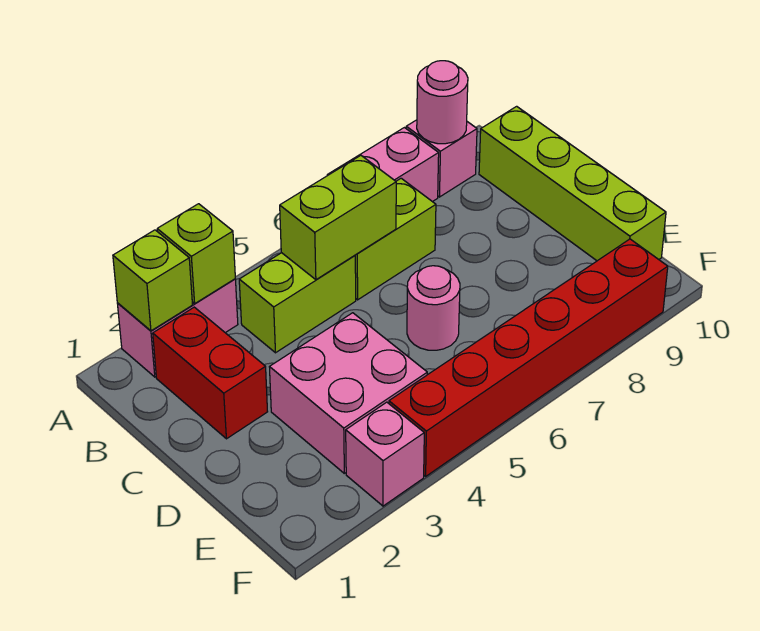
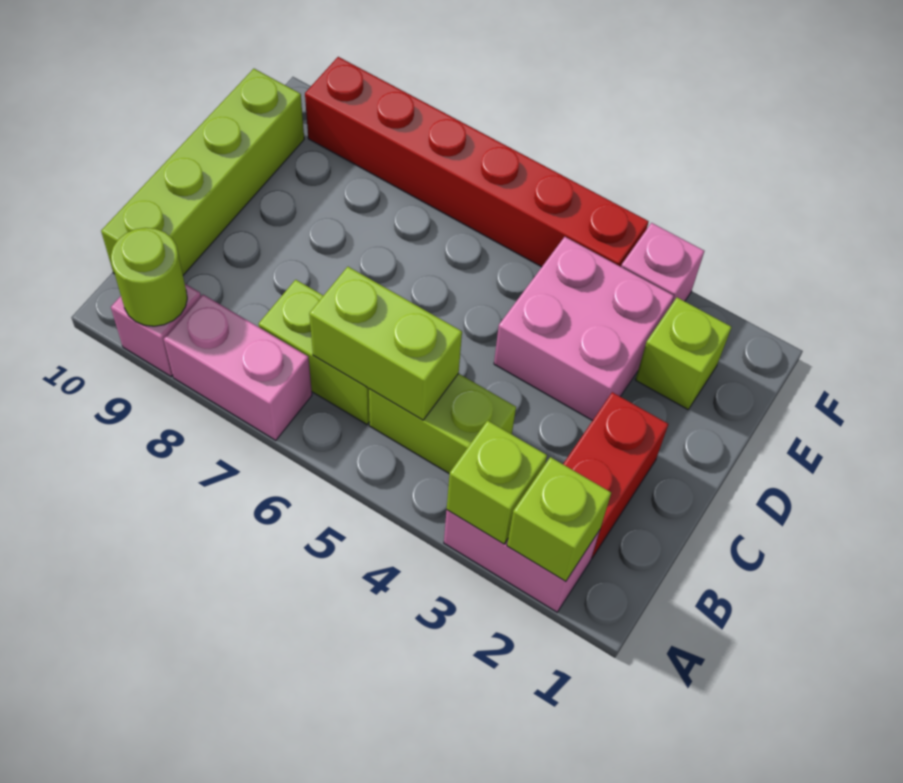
pink 1x1 round brick [417,61,468,144] -> lime 1x1 round brick [111,228,187,326]
pink 1x1 round brick [407,266,460,350] -> none
none -> lime 1x1 brick [635,298,731,409]

